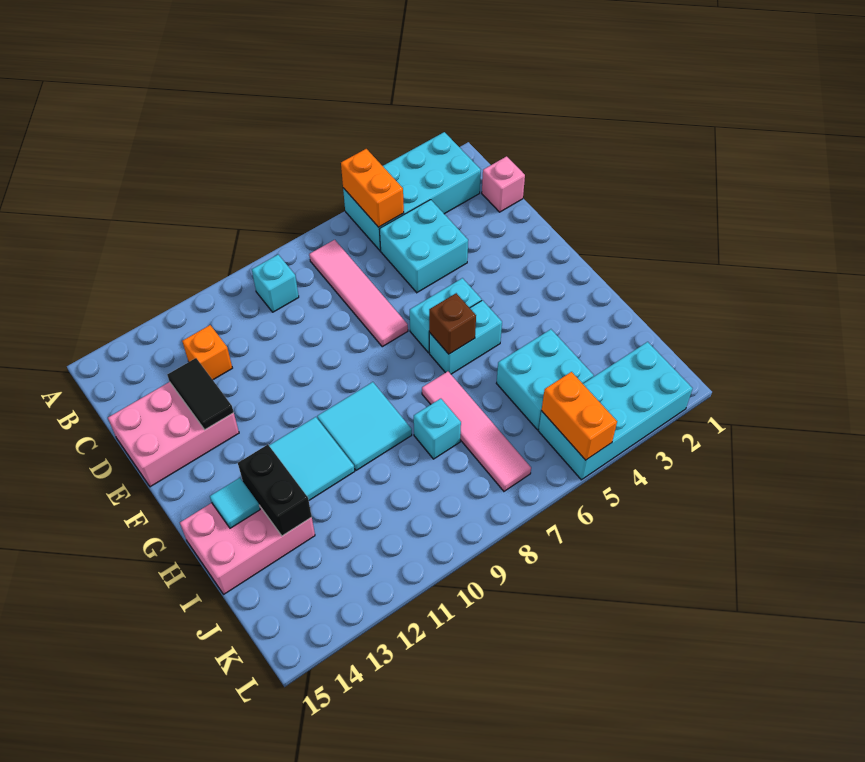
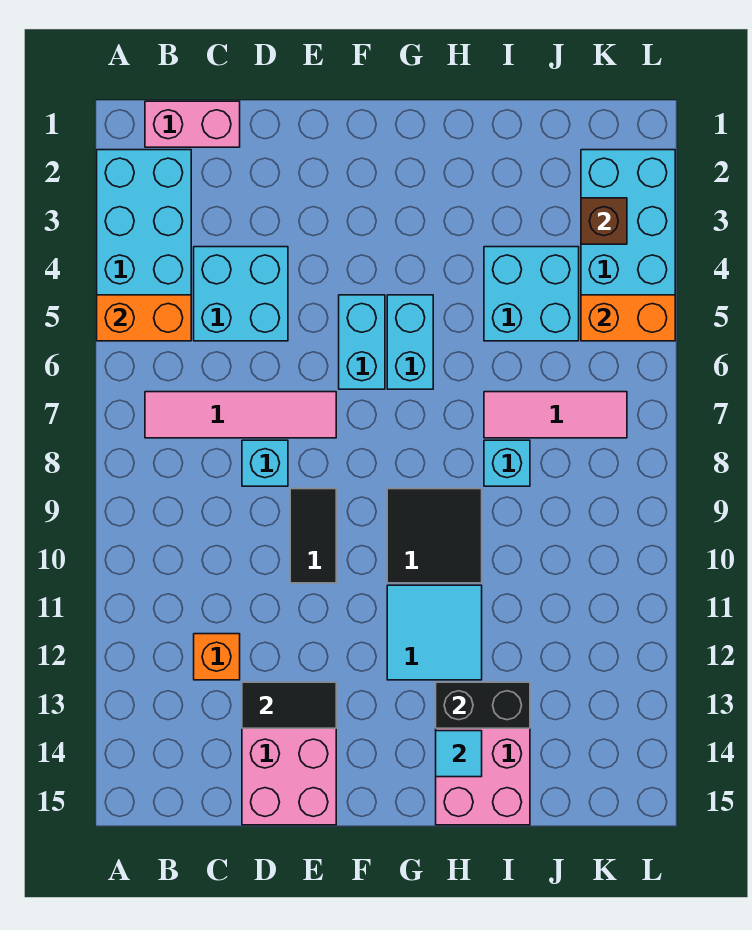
cyan 1x1 brick [252,255,299,312] -> cyan 1x1 brick moved to [242,440,288,486]
pink 1x1 brick [482,156,525,212] -> pink 1x2 brick [145,101,240,147]
none -> black 1x2 tile [290,489,336,583]
brown 1x1 brick [429,293,476,354] -> brown 1x1 brick moved to [581,198,627,244]
cyan 2x2 tile [317,382,412,470] -> black 2x2 tile [387,489,482,583]
pink 1x4 tile [422,371,531,491] -> pink 1x3 tile [484,392,627,438]

